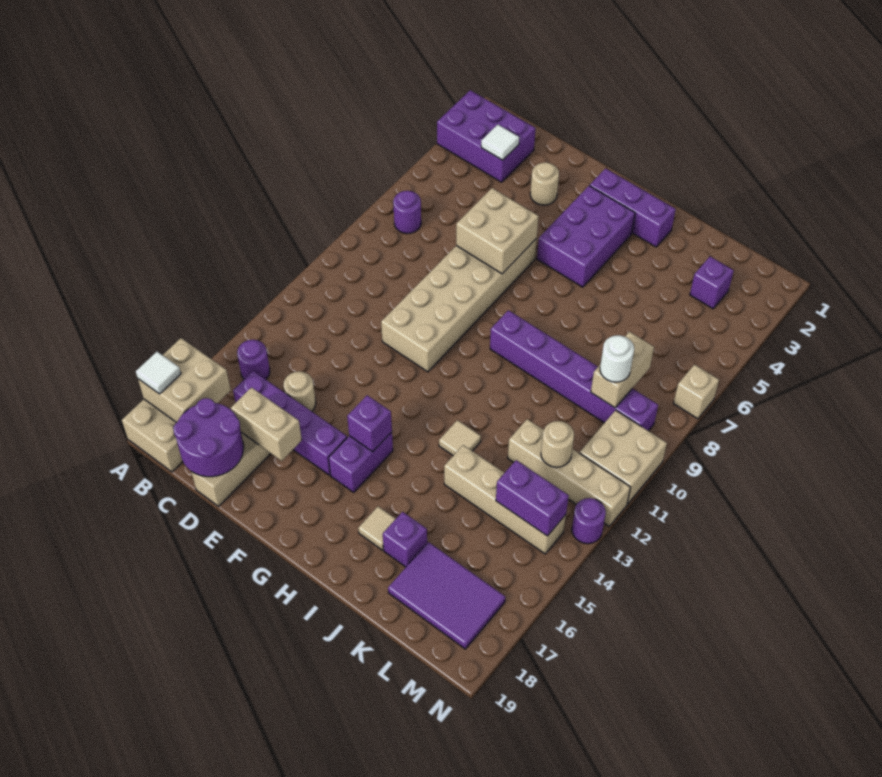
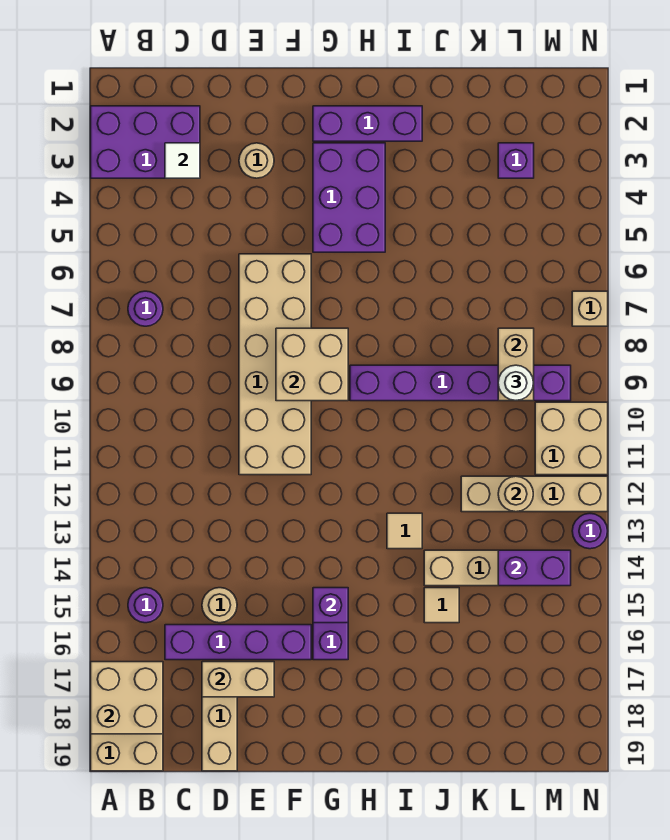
white 1x1 tile [136,352,181,394] -> none
purple 2x2 round brick [173,398,244,477] -> none
tan 2x2 brick [456,188,539,274] -> tan 2x2 brick moved to [276,328,348,401]
tan 1x1 tile [358,507,395,550] -> tan 1x1 tile moved to [424,588,459,623]
purple 1x1 brick [383,512,427,567] -> none
purple 2x3 tile [388,542,505,649] -> none

